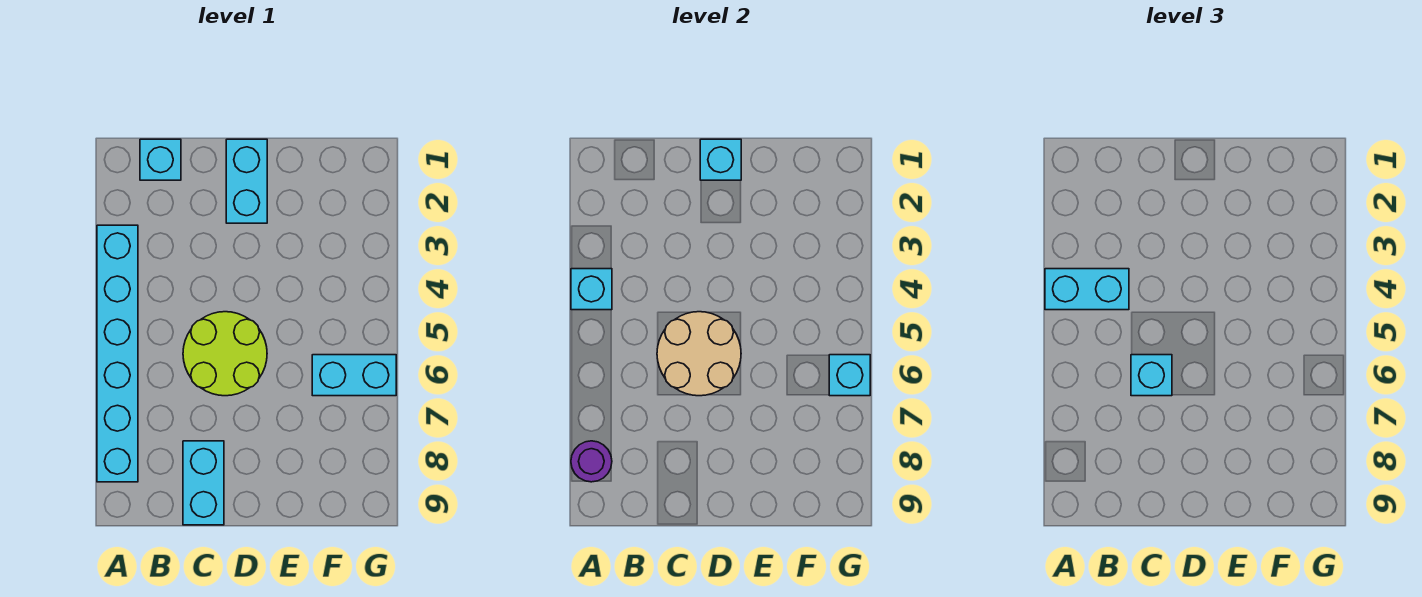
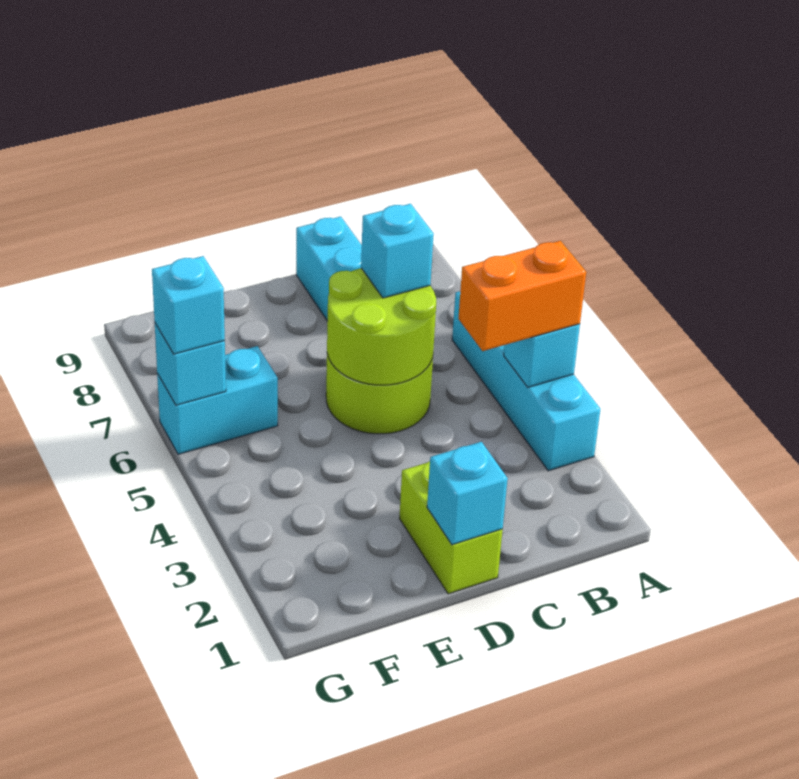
cyan 1x6 brick [97,225,138,482] -> cyan 1x4 brick [452,291,600,471]
cyan 1x2 brick [1045,269,1129,310] -> orange 1x2 brick [458,241,586,351]
purple 1x1 round brick [571,441,612,482] -> none
cyan 1x1 brick [140,139,181,180] -> cyan 1x1 brick moved to [152,256,225,354]
tan 2x2 round brick [657,312,741,396] -> lime 2x2 round brick [327,268,436,385]
cyan 1x2 brick [226,139,267,223] -> lime 1x2 brick [399,461,502,594]

